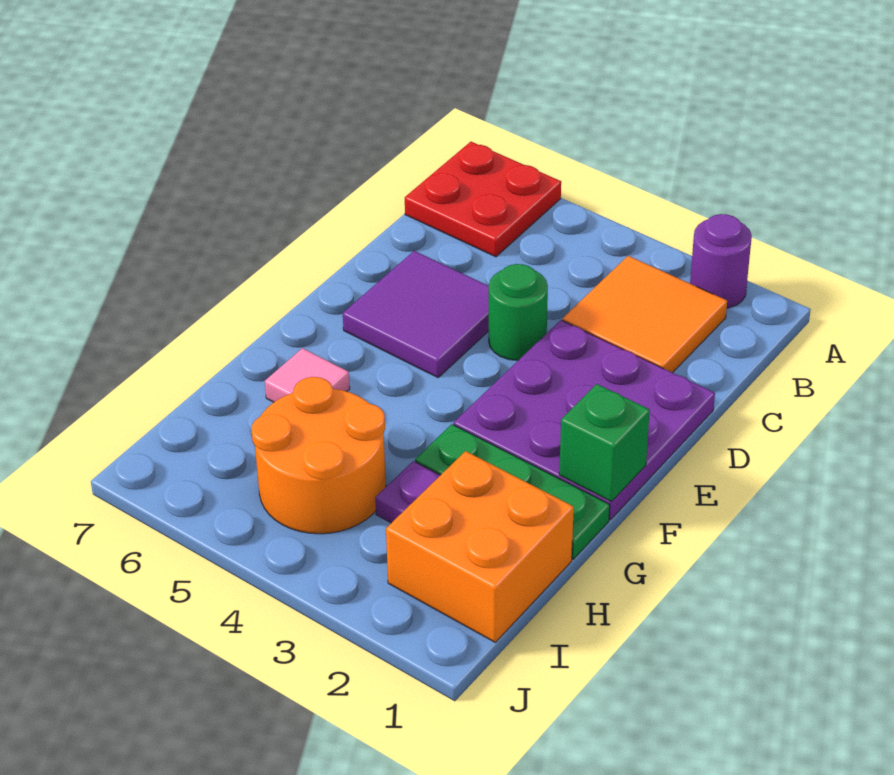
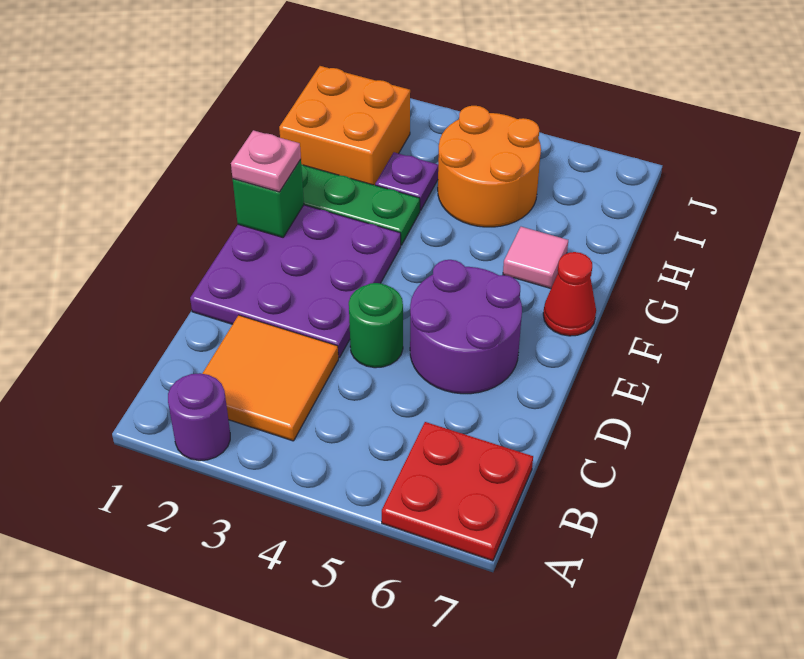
purple 2x2 tile [343,251,489,377] -> purple 2x2 round brick [410,260,522,394]
none -> pink 1x1 plate [231,130,301,192]
none -> red 1x1 cone [543,252,596,336]

